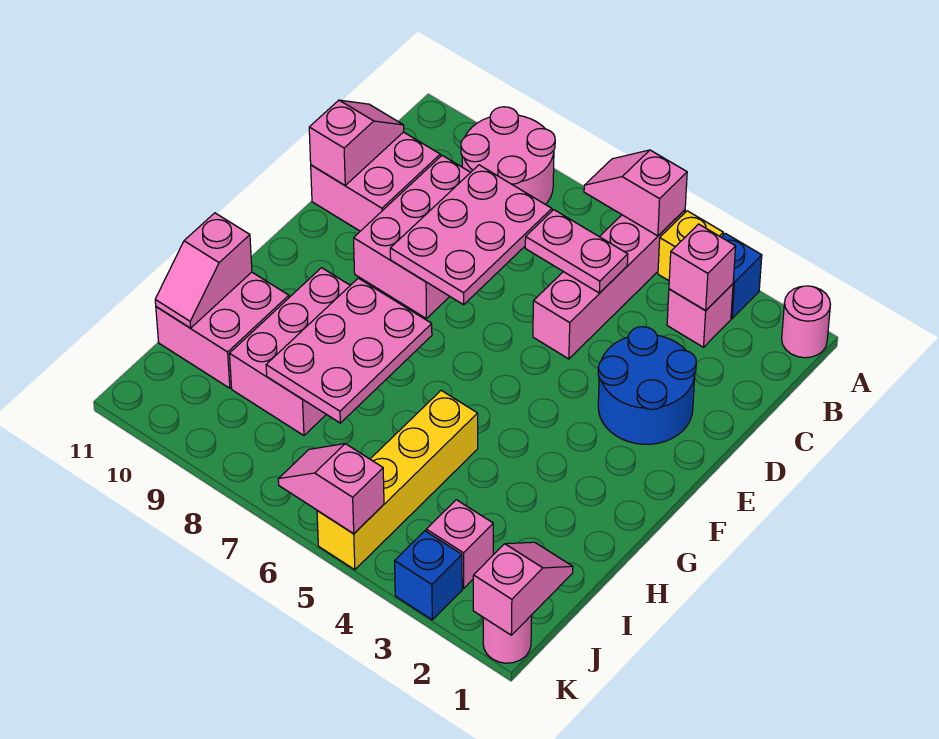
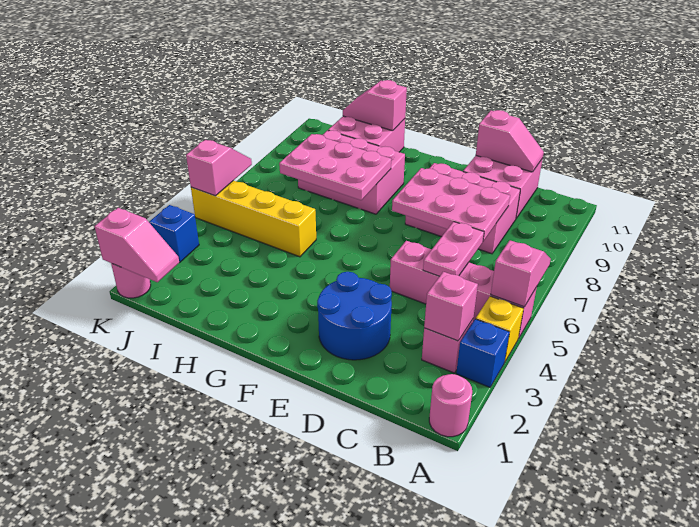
pink 2x2 round brick [461,107,555,205] -> none
pink 1x1 brick [426,500,493,588] -> none

